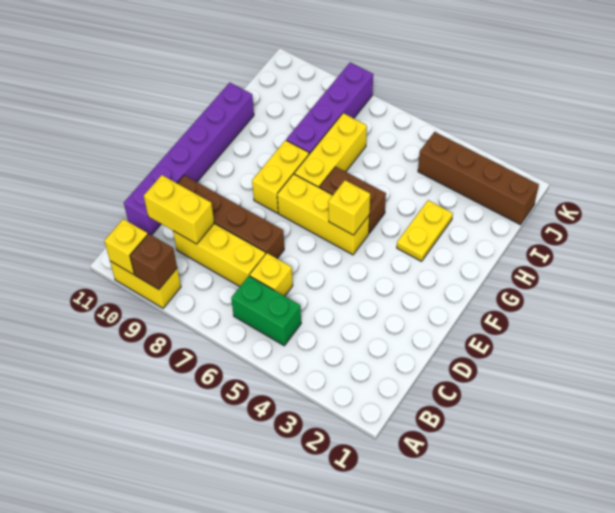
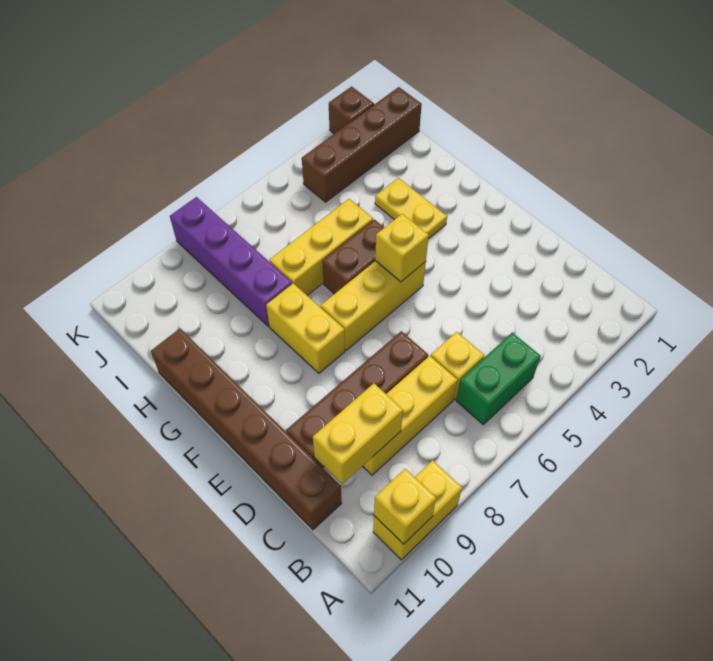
brown 1x1 brick [130,234,177,289] -> brown 1x1 brick moved to [329,86,374,134]
purple 1x6 brick [124,83,254,235] -> brown 1x6 brick [151,329,342,530]
yellow 1x3 brick [294,113,367,188] -> yellow 1x3 brick turned to [270,199,373,296]

